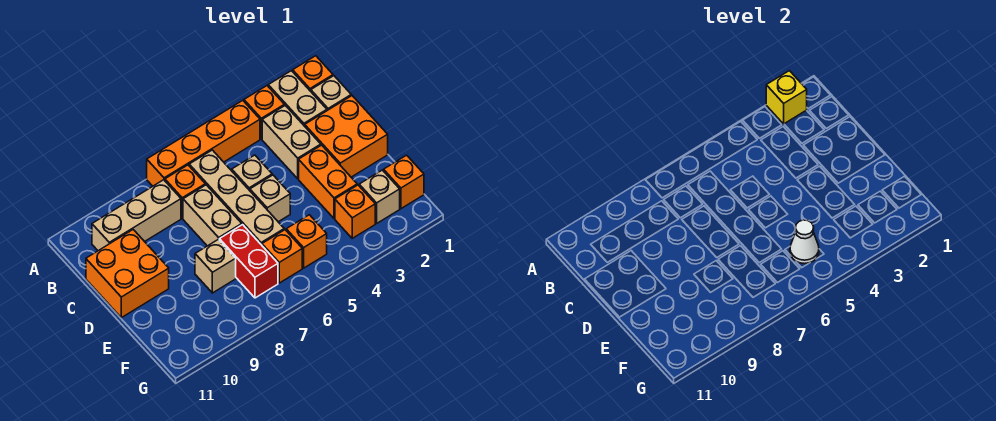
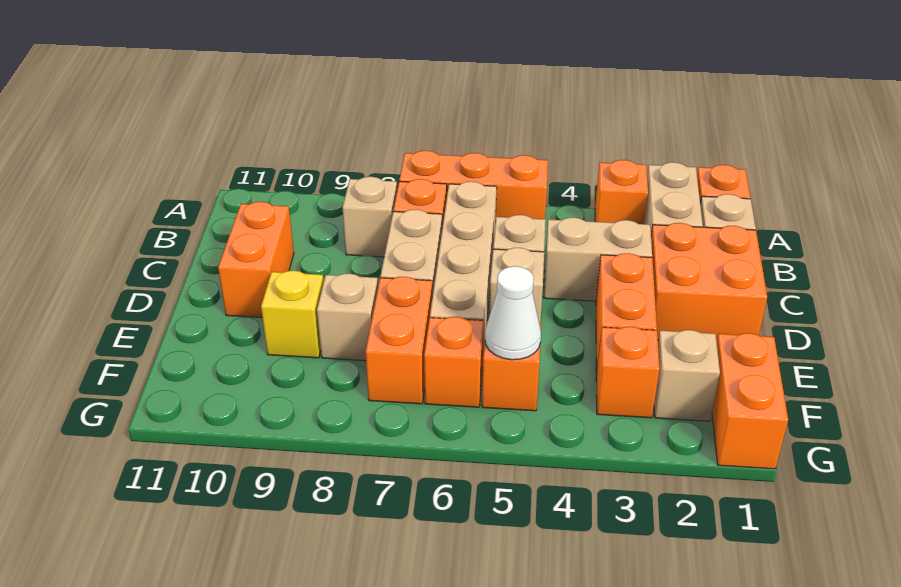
yellow 1x1 brick [766,71,807,124] -> yellow 1x1 brick moved to [261,271,324,358]
orange 1x4 brick [147,100,260,186] -> orange 1x3 brick [399,151,548,224]
tan 1x2 brick [262,105,321,179] -> tan 1x2 brick turned to [544,217,652,301]
tan 1x3 brick [92,180,181,251] -> tan 1x1 brick [342,177,397,257]
orange 2x2 brick [86,230,169,318] -> orange 1x2 brick [218,202,294,318]
red 1x2 brick [219,225,278,298] -> orange 1x2 brick [366,276,433,404]
orange 1x1 brick [384,155,424,209] -> orange 1x2 brick [712,333,788,469]

